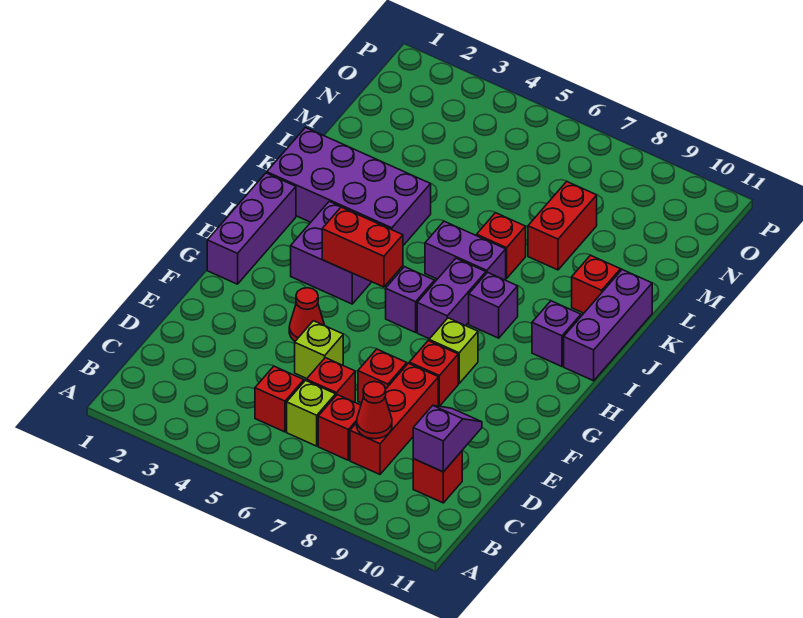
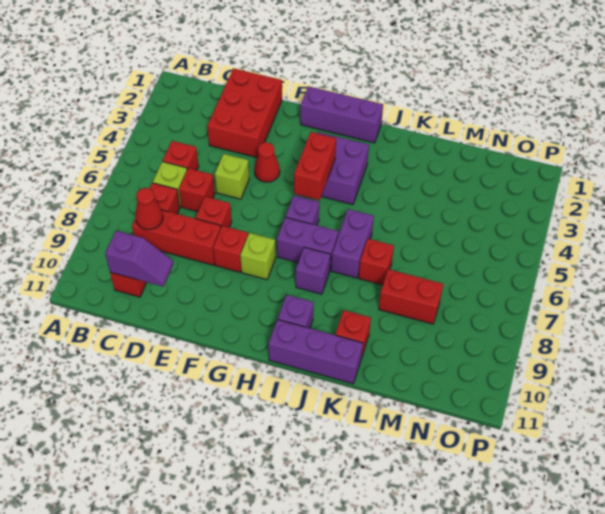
none -> red 2x3 brick [207,68,282,157]
purple 2x4 brick [267,128,431,245] -> none

